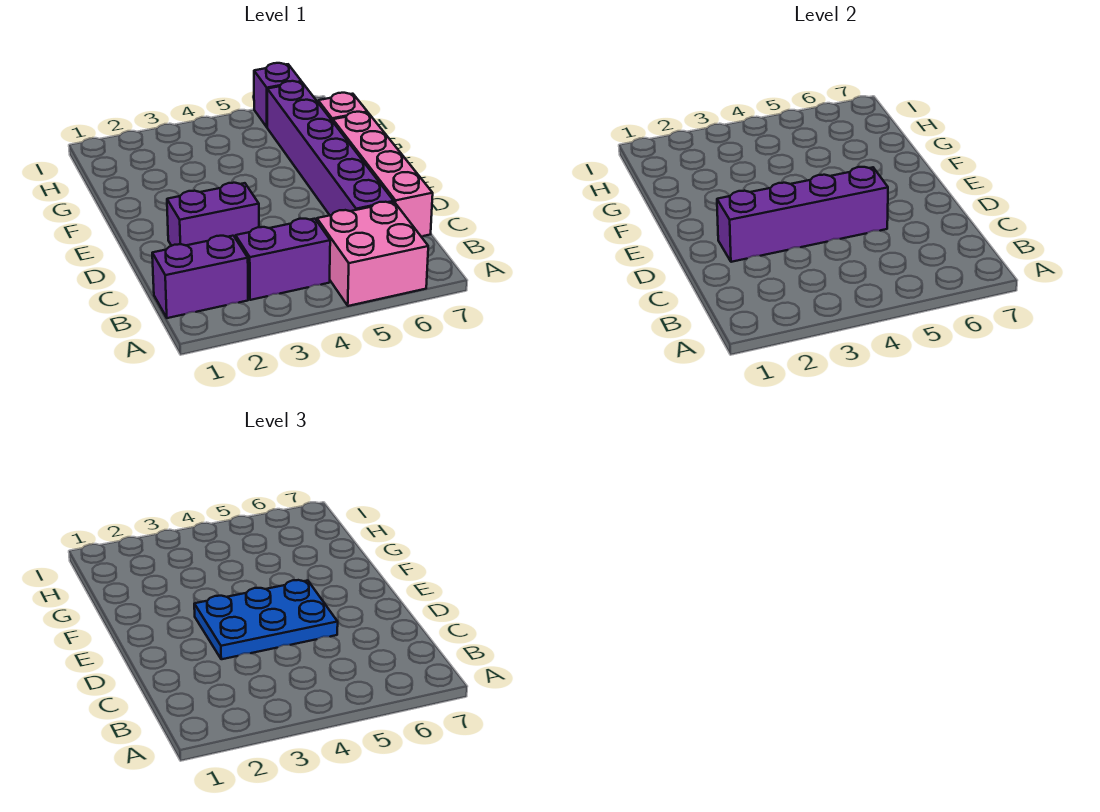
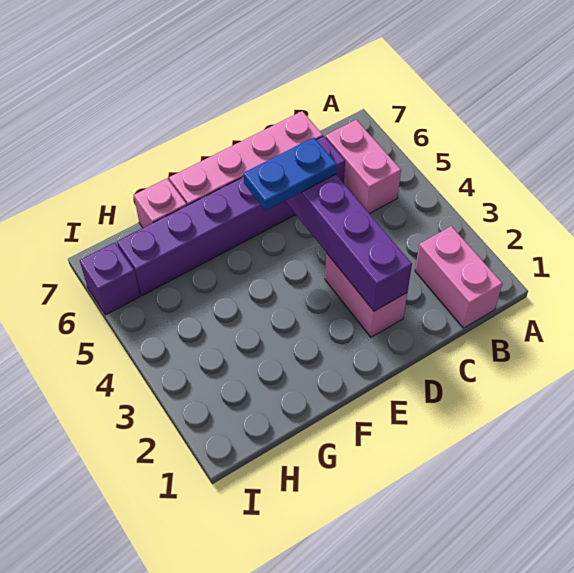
pink 2x2 brick [317,202,428,306] -> pink 1x2 brick [325,120,401,214]
purple 1x2 brick [152,236,248,318] -> pink 1x2 brick [415,226,502,328]
purple 1x2 brick [236,219,330,300] -> none
purple 1x2 brick [167,183,259,246] -> pink 1x2 brick [325,253,407,337]
blue 2x3 plate [194,580,338,659] -> blue 1x2 plate [243,137,337,211]

